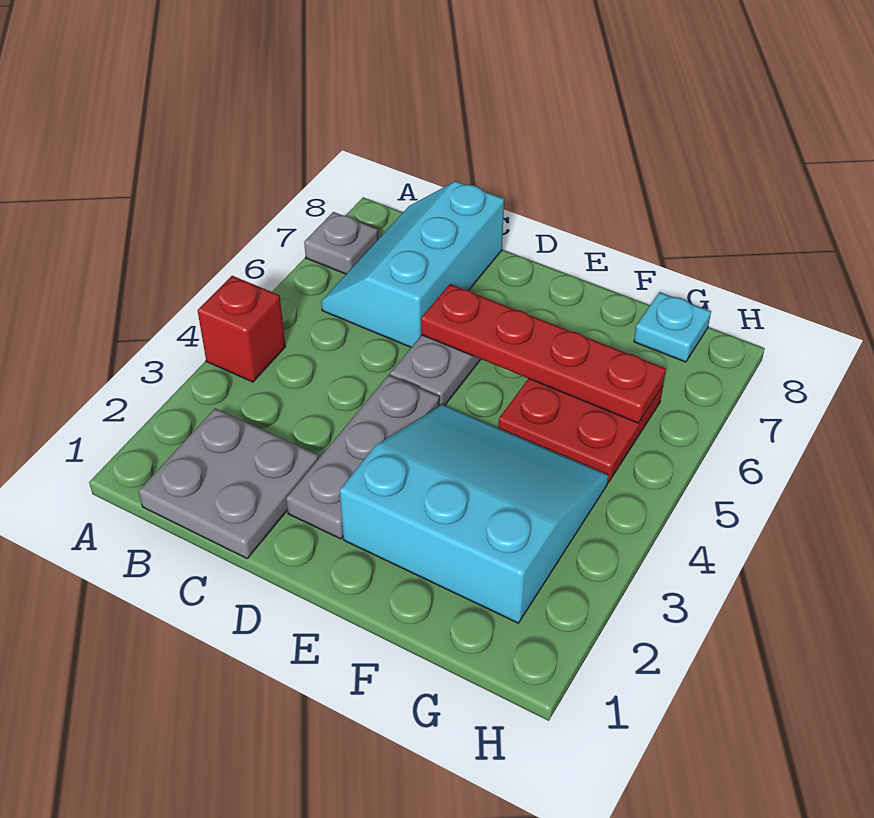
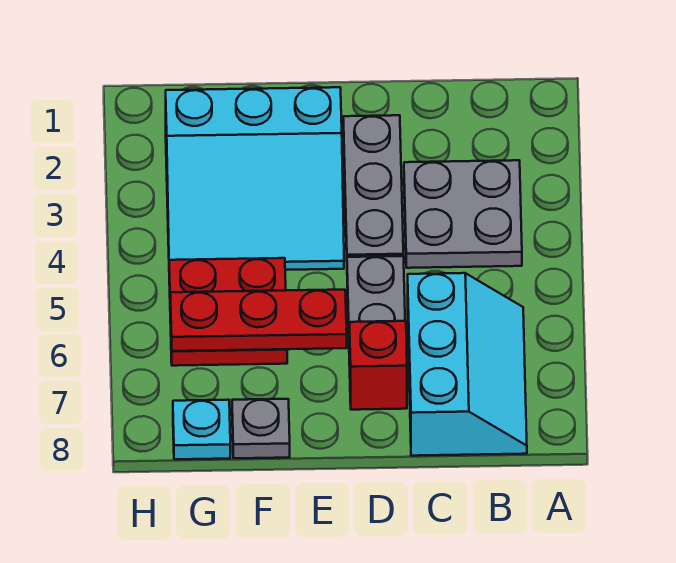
red 1x1 brick [198,276,286,382] -> red 1x1 brick moved to [349,321,407,410]
grey 1x1 plate [304,212,378,274] -> grey 1x1 plate moved to [232,399,290,458]
grey 2x2 plate [139,408,319,558] -> grey 2x2 plate moved to [404,160,522,268]
red 1x4 plate [421,284,666,423] -> red 1x3 plate [170,290,347,351]

